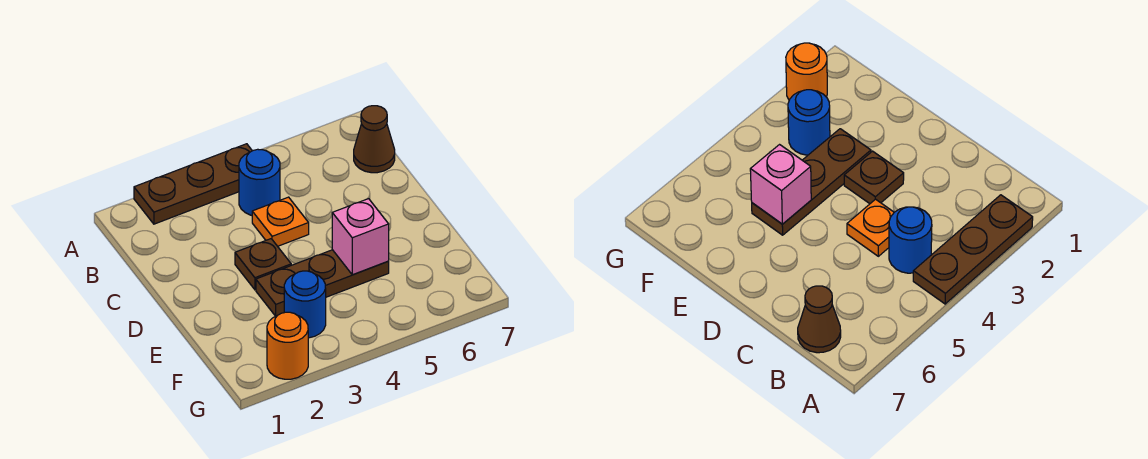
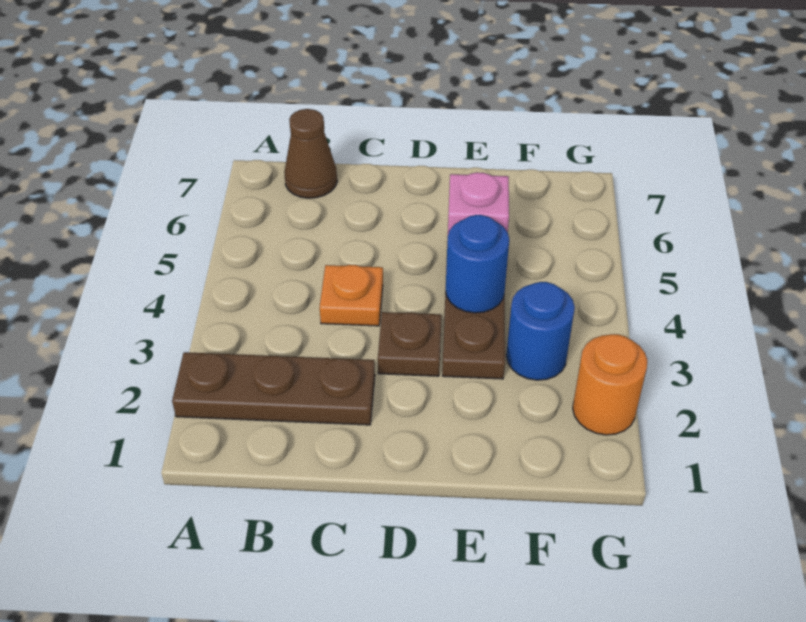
brown 1x3 plate [134,144,252,224] -> brown 1x3 plate turned to [172,352,375,425]
blue 1x1 round brick [239,149,280,215] -> blue 1x1 round brick moved to [446,215,509,313]

